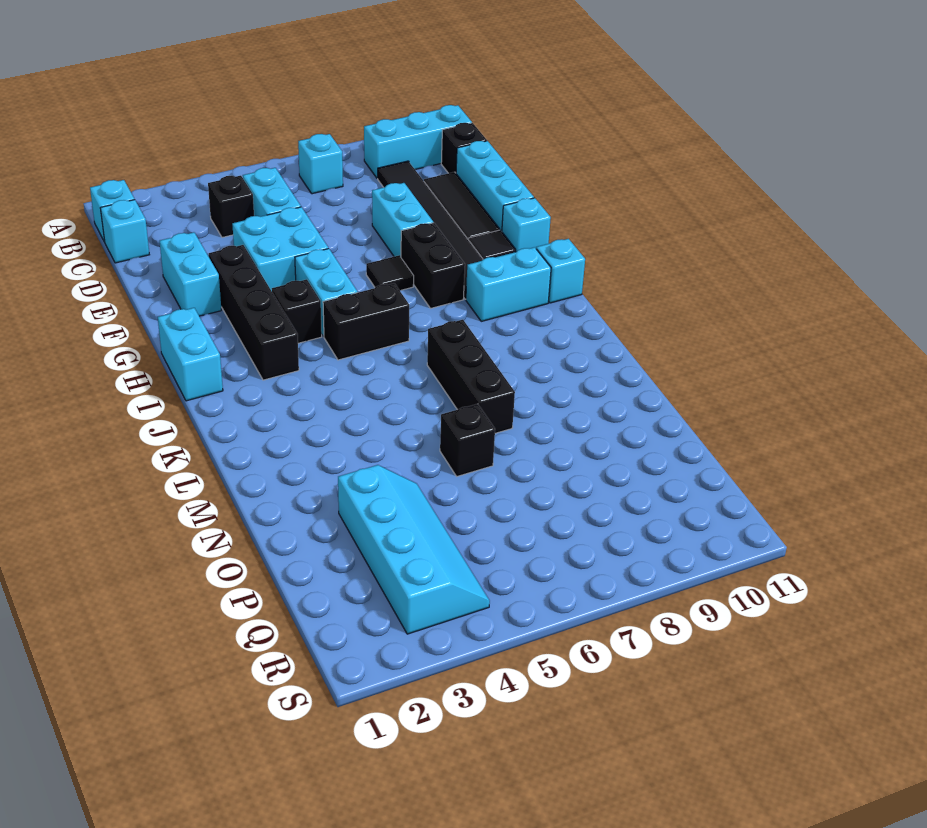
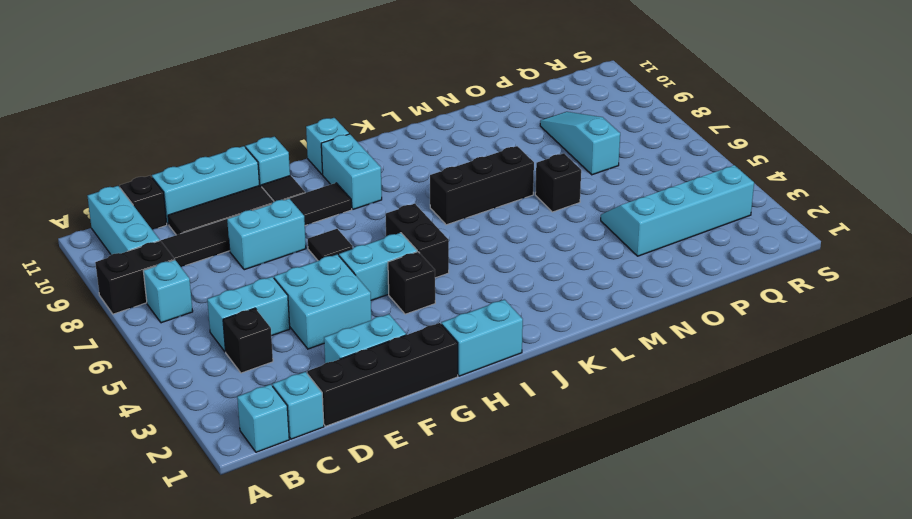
black 1x4 brick [209,245,299,380] -> black 1x4 brick moved to [307,323,458,426]
black 1x2 brick [401,223,465,308] -> black 1x2 brick moved to [95,241,175,314]
none -> cyan 1x3 slope [540,112,620,175]

